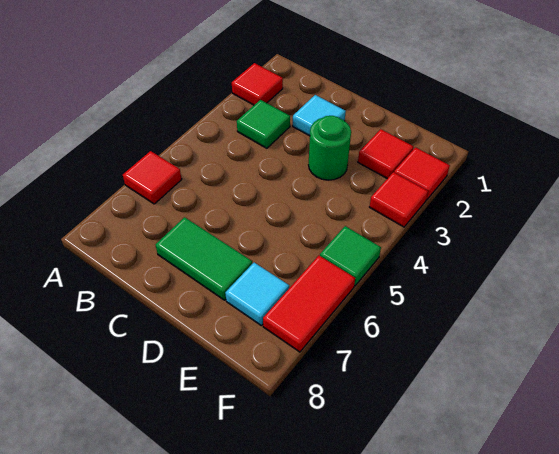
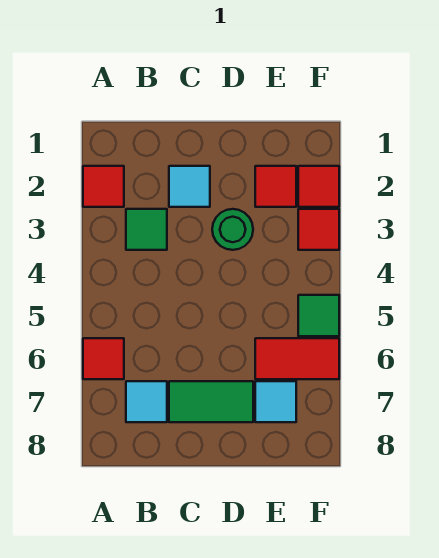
none -> cyan 1x1 tile [126,381,167,422]
red 1x2 tile [263,256,355,352] -> red 1x2 tile turned to [255,338,339,379]

